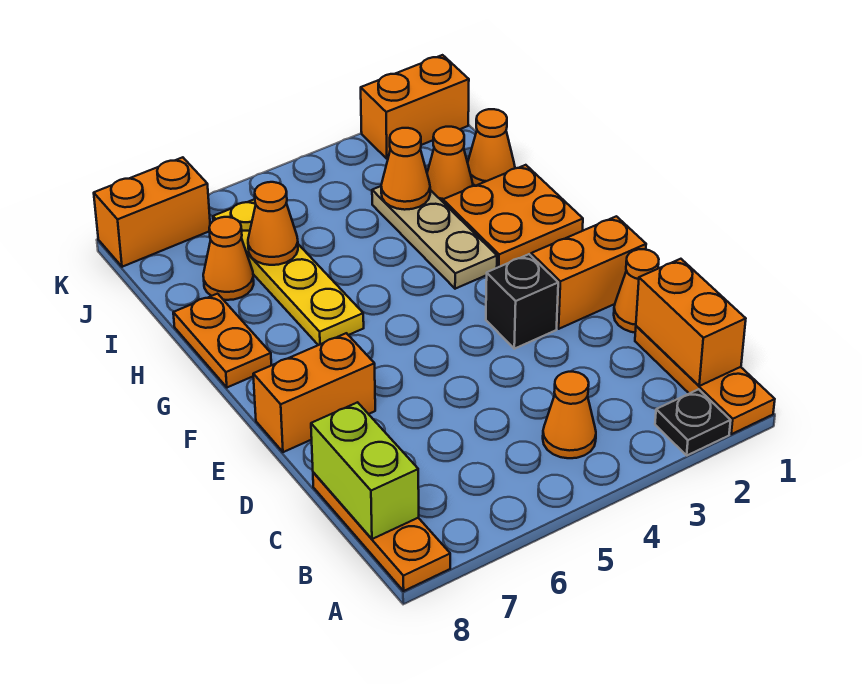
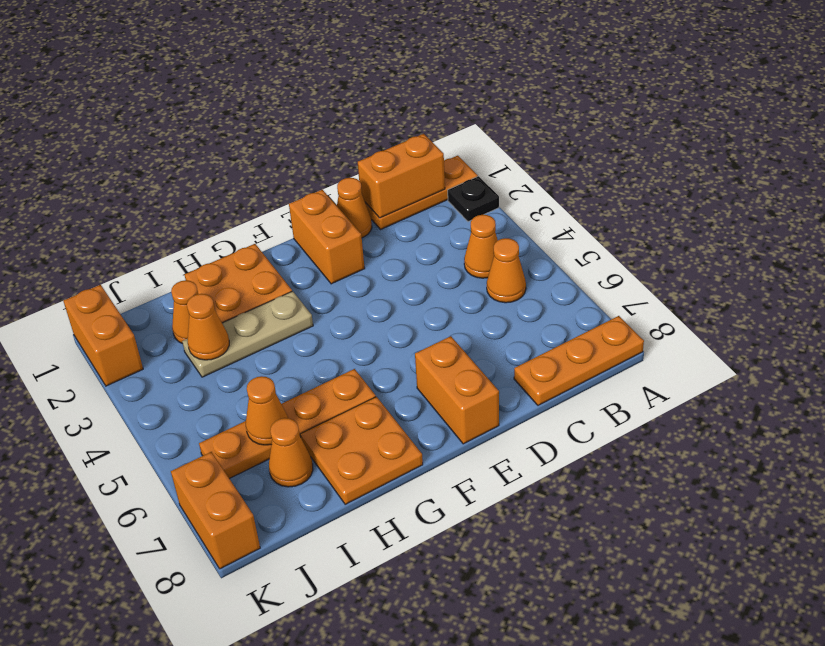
lime 1x2 brick [311,402,419,539] -> none
black 1x1 brick [486,254,558,349] -> none
yellow 1x4 plate [213,199,364,345] -> orange 1x4 plate [199,369,376,479]
orange 1x2 plate [173,294,271,387] -> orange 2x2 plate [300,397,423,504]
orange 1x1 cone [468,109,515,186] -> orange 1x1 cone moved to [487,238,526,303]

